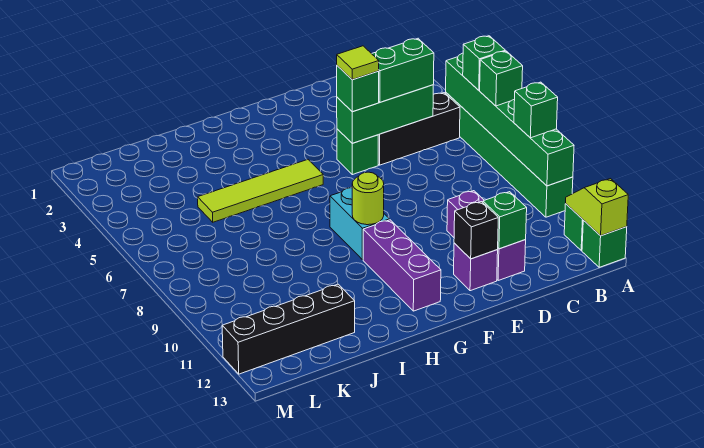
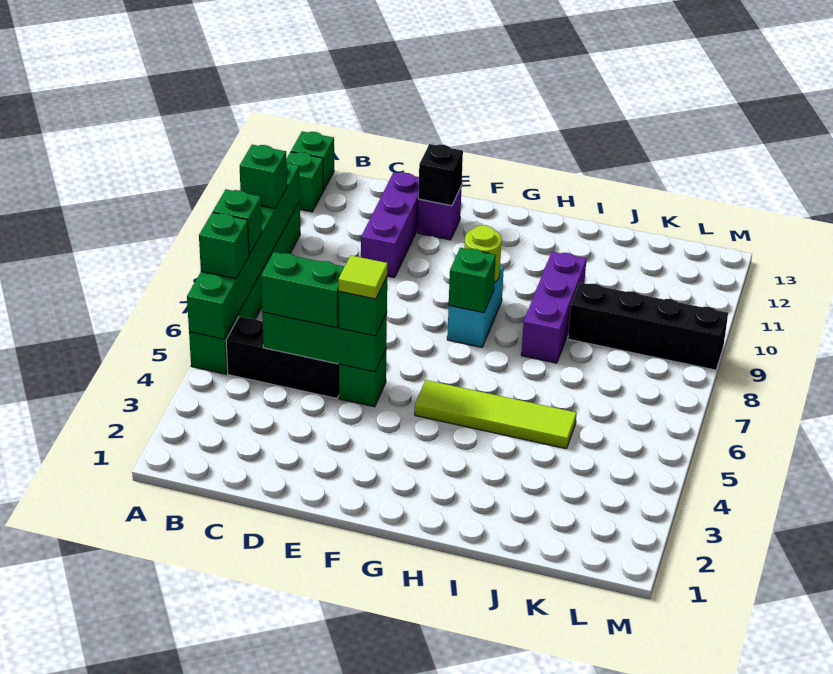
lime 1x2 slope [566,179,628,236] -> none
green 1x1 brick [483,192,527,249] -> green 1x1 brick moved to [449,248,496,313]
purple 1x3 brick [363,220,441,311] -> purple 1x3 brick moved to [521,252,586,363]
black 1x4 brick [222,284,355,374] -> black 1x4 brick moved to [568,282,728,370]

